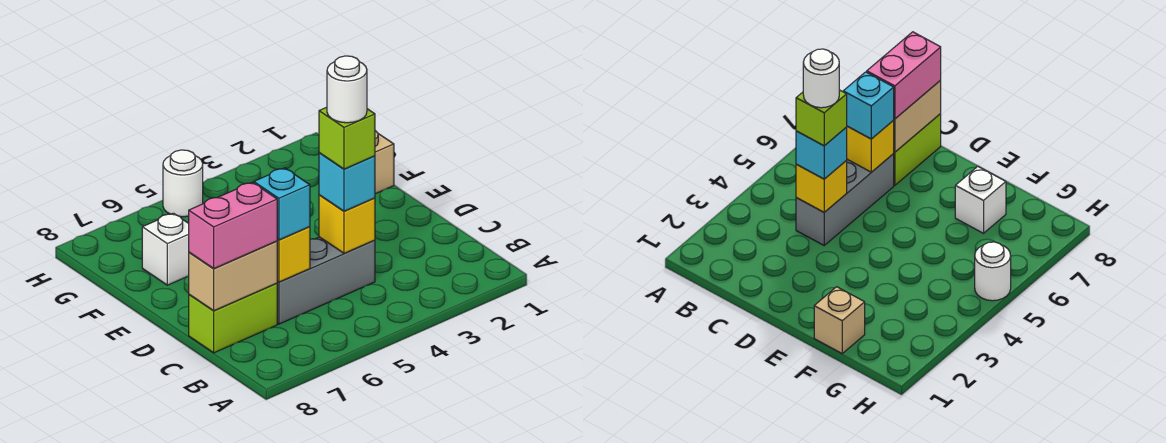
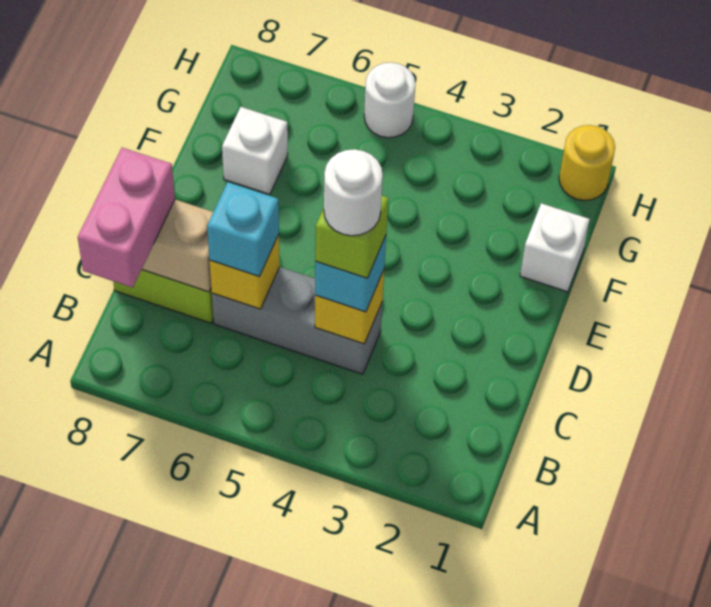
pink 1x2 brick [189,182,277,269] -> pink 1x2 brick turned to [78,148,175,288]
tan 1x1 brick [375,131,394,194] -> white 1x1 brick [520,203,590,292]
none -> yellow 1x1 round brick [559,125,615,200]

